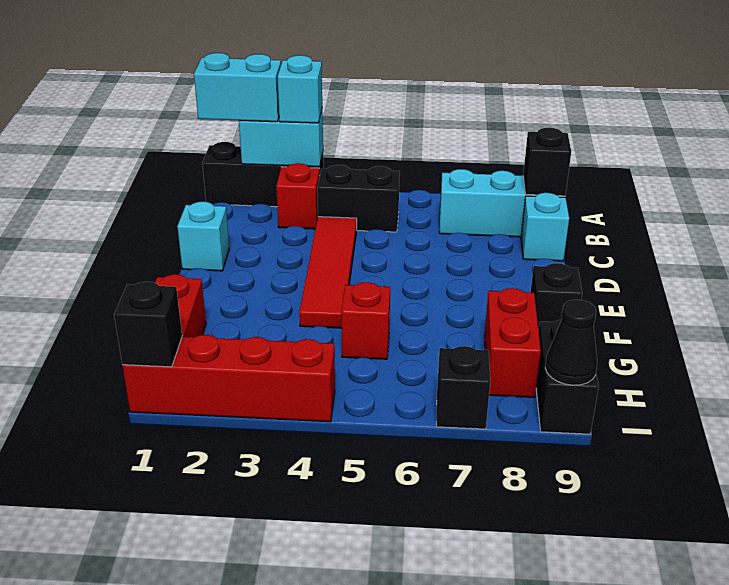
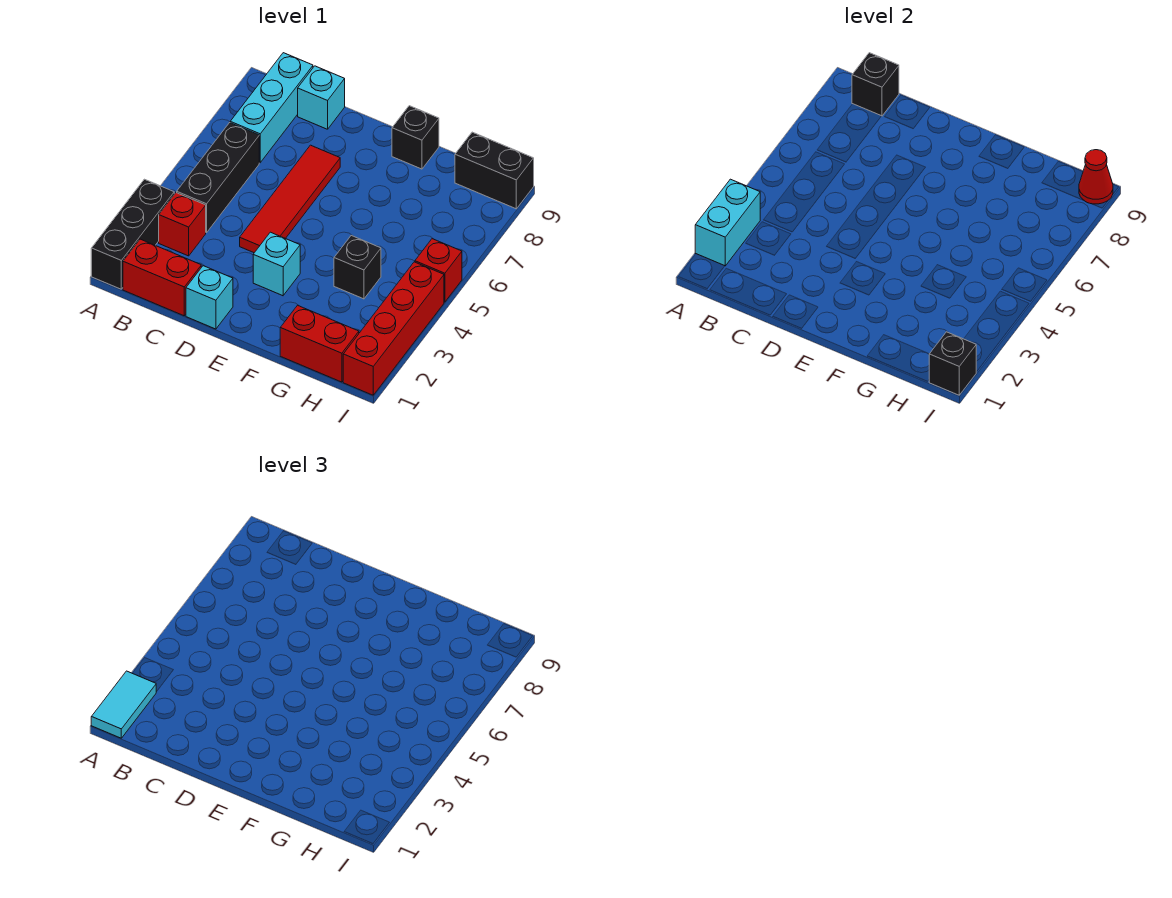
cyan 1x2 brick [194,53,281,122] -> cyan 1x2 tile [91,671,156,738]
cyan 1x1 brick [277,55,322,123] -> cyan 1x1 brick moved to [253,232,300,296]
black 1x2 brick [317,165,400,232] -> black 1x3 brick [177,123,259,233]
red 1x4 tile [299,217,357,328] -> red 1x4 tile turned to [240,145,340,253]
red 1x1 brick [341,282,390,359] -> red 1x1 brick moved to [415,239,462,302]
red 1x2 brick [484,288,541,397] -> red 1x2 brick moved to [123,239,201,316]
black 1x1 brick [436,346,490,429] -> black 1x1 brick moved to [334,236,381,299]
black 1x1 cone [545,300,597,385] -> red 1x1 cone [1079,150,1113,204]

